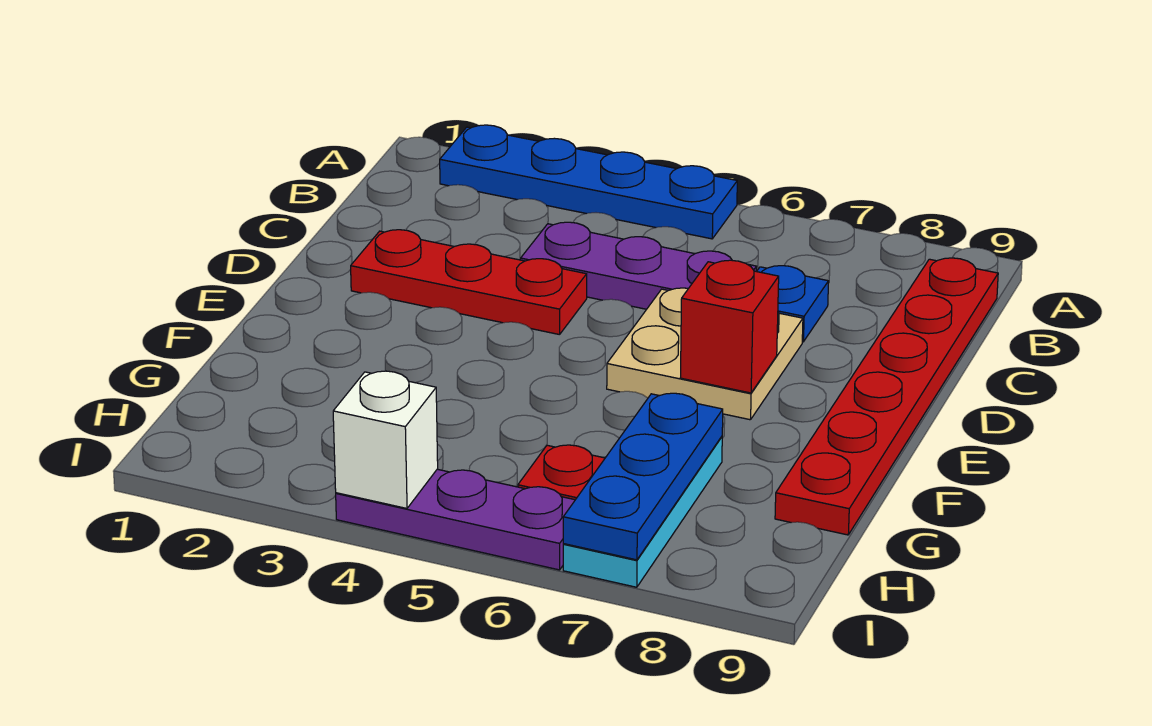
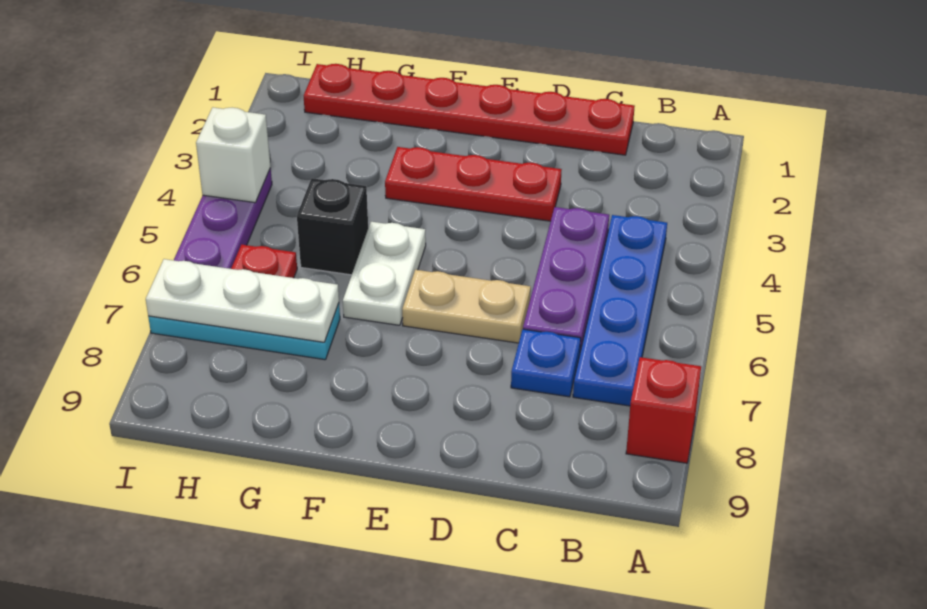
blue 1x4 plate [440,125,737,239] -> blue 1x4 plate moved to [573,215,667,406]
red 1x6 plate [775,258,998,535] -> red 1x6 plate moved to [304,64,635,155]
red 1x3 plate [351,230,587,335] -> red 1x3 plate turned to [385,147,562,221]
tan 2x2 plate [607,288,803,420] -> tan 1x2 plate [402,270,531,343]
red 1x1 brick [680,260,779,393] -> red 1x1 brick moved to [626,357,701,463]
none -> white 1x2 plate [343,222,426,325]
none -> black 1x1 brick [297,178,368,275]
blue 1x3 plate [563,393,723,560] -> white 1x3 plate [146,259,339,342]

